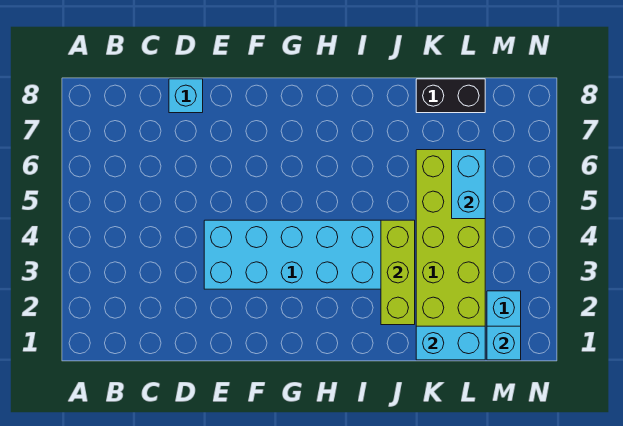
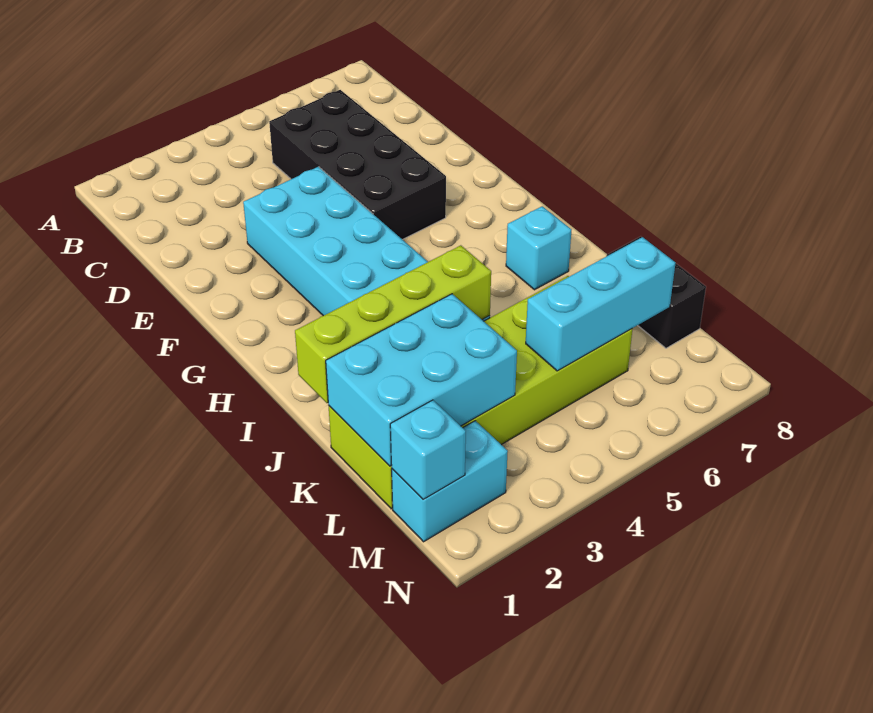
none -> black 2x4 brick [269,90,446,240]
cyan 1x1 brick [169,79,203,113] -> cyan 1x1 brick moved to [506,206,571,290]
lime 1x3 brick [381,220,415,325] -> lime 1x4 brick [295,245,491,403]
cyan 1x2 brick [416,326,485,360] -> cyan 2x3 brick [326,294,517,466]
cyan 1x2 brick [452,150,485,219] -> cyan 1x3 brick [526,237,675,371]

